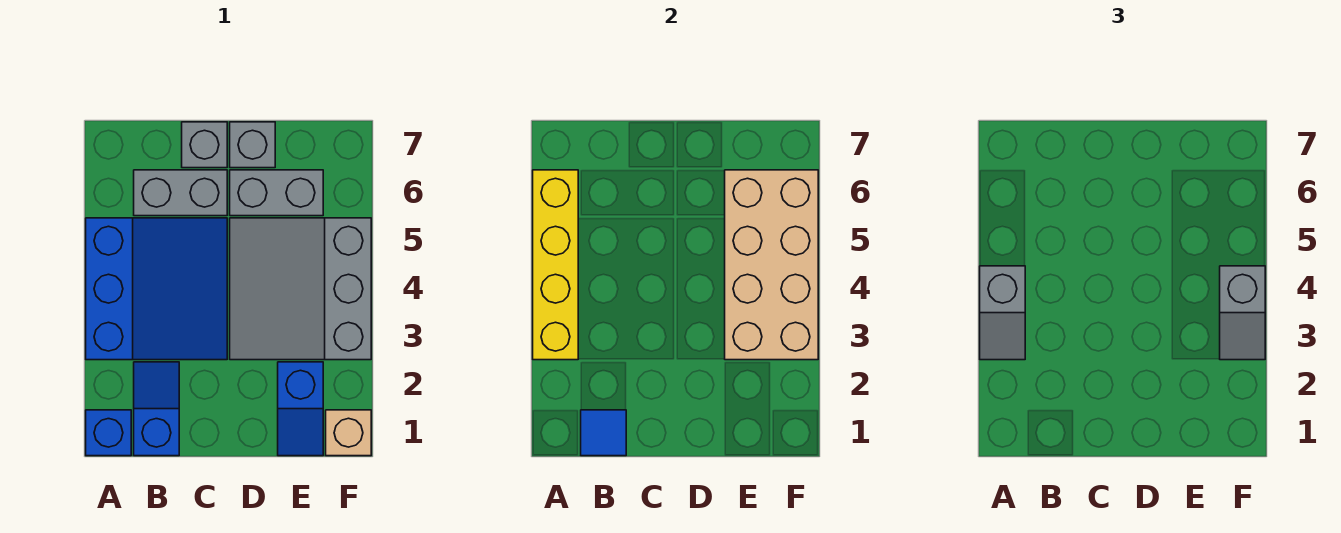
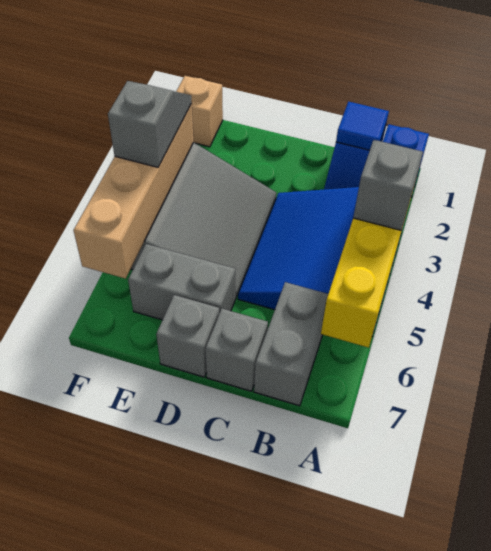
grey 1x2 brick [134,170,227,216] -> grey 1x2 brick turned to [254,282,328,406]
blue 1x2 slope [278,362,323,456] -> none
tan 2x4 brick [725,170,818,360] -> tan 1x4 brick [73,104,193,279]

